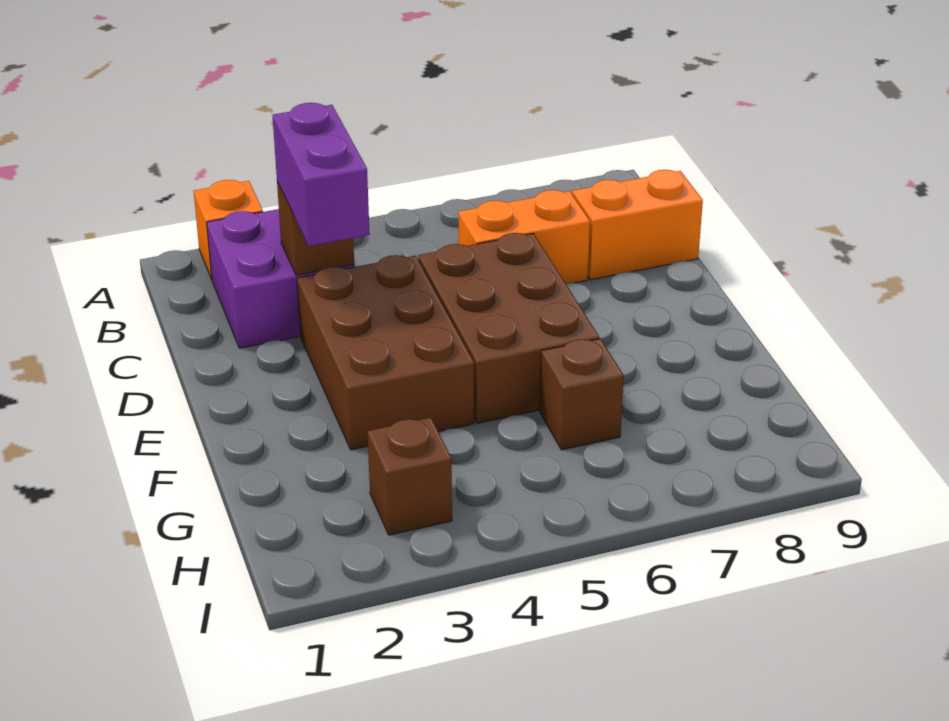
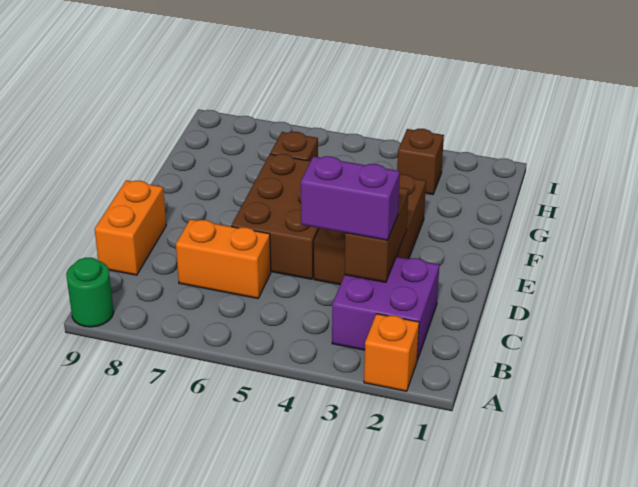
none -> green 1x1 round brick [66,258,114,327]
brown 1x1 brick [277,182,354,275] -> brown 1x2 brick [345,187,409,282]
purple 1x2 brick [272,103,370,246] -> purple 1x2 brick turned to [301,156,400,240]
orange 1x2 brick [572,170,703,280] -> orange 1x2 brick turned to [95,180,166,275]

